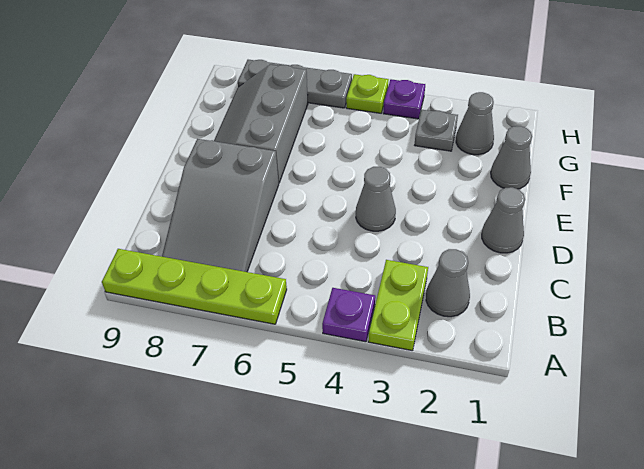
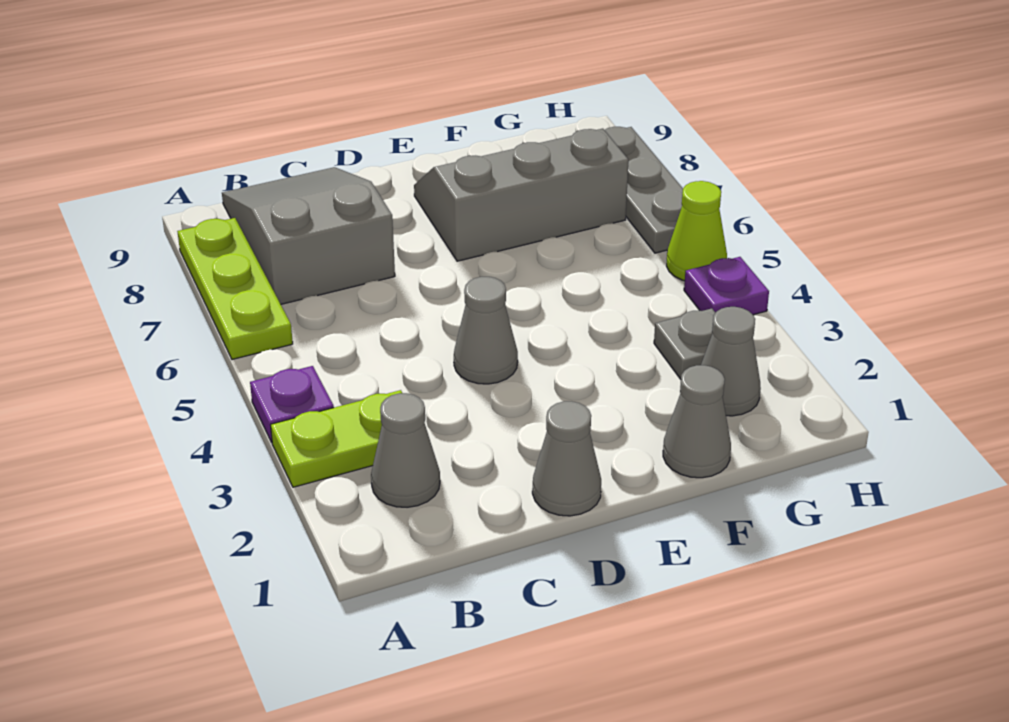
lime 1x4 plate [102,249,287,324] -> lime 1x3 plate [177,218,293,359]
grey 2x3 slope [162,139,279,272] -> grey 2x3 slope turned to [222,167,395,304]
lime 1x1 plate [346,74,389,113] -> lime 1x1 cone [666,181,727,281]

